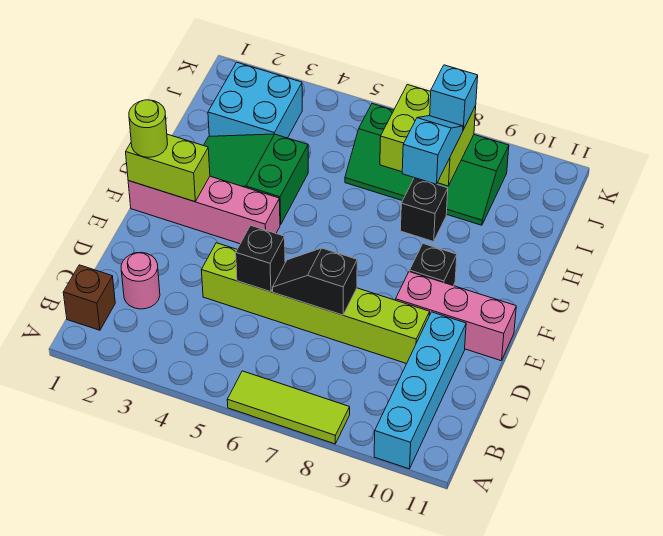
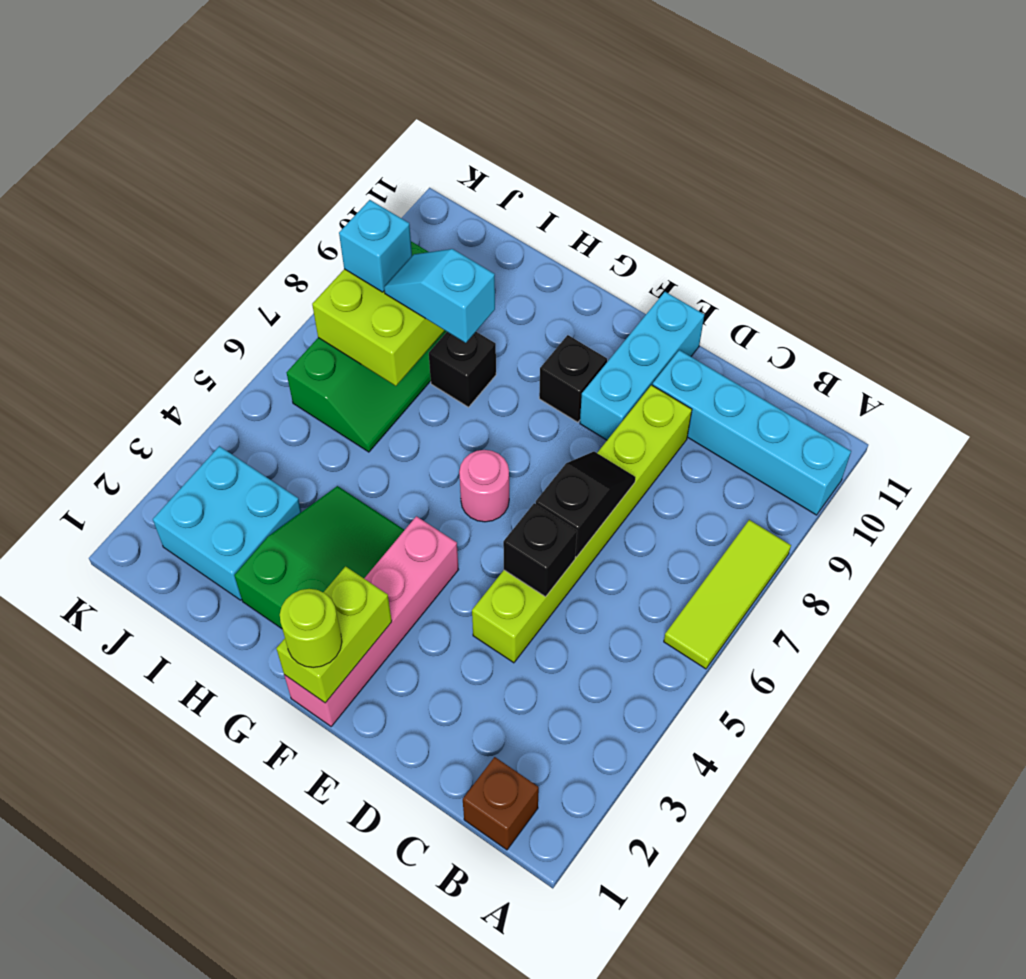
pink 1x1 round brick [121,252,160,309] -> pink 1x1 round brick moved to [459,450,509,522]
black 1x2 slope [273,248,357,315] -> black 1x2 slope turned to [536,452,636,557]
pink 1x3 brick [396,272,516,361] -> cyan 1x3 brick [580,292,704,440]
green 2x3 slope [204,134,308,225] -> green 2x3 slope turned to [234,486,404,629]

